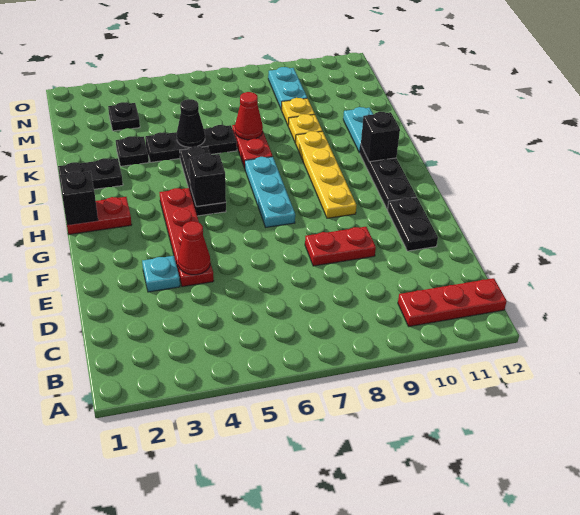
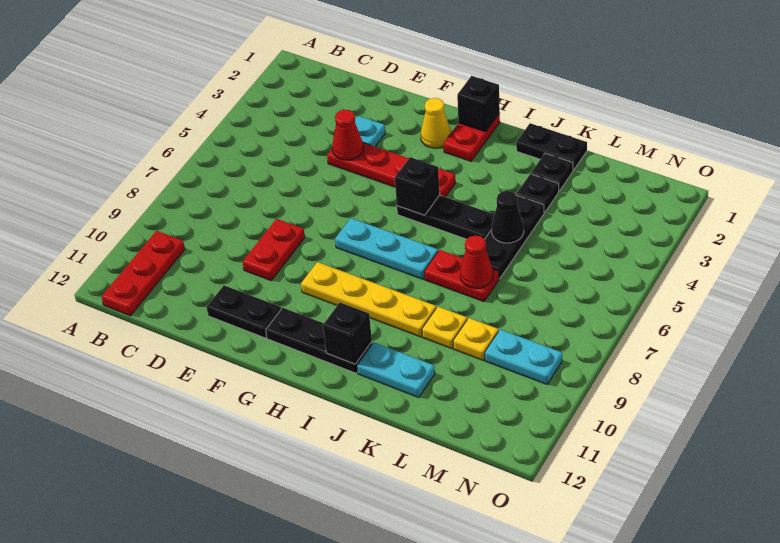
none -> yellow 1x1 cone [421,98,451,148]
black 1x2 plate [58,158,123,189] -> black 1x2 plate turned to [516,123,587,170]
black 1x1 plate [108,102,140,131] -> black 1x1 plate moved to [531,153,573,191]

